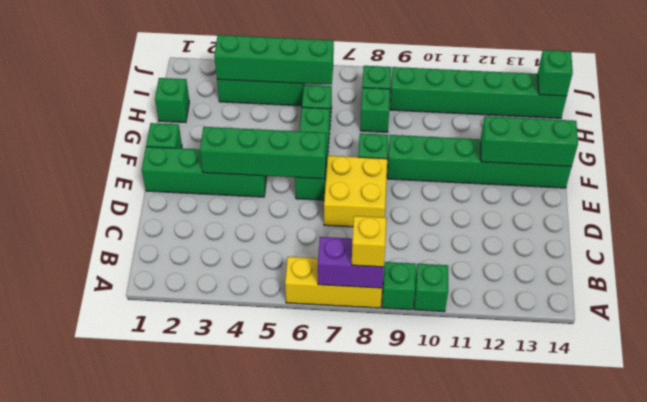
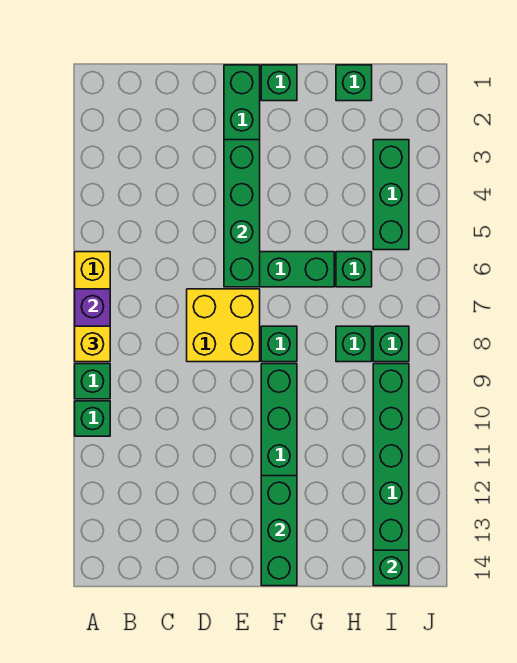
green 1x4 brick [214,35,334,85] -> none

